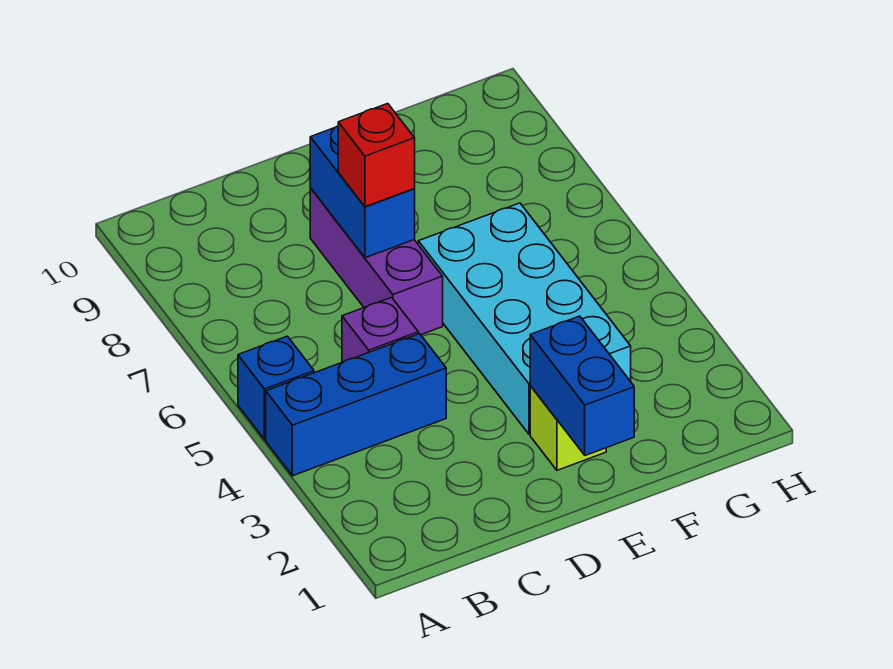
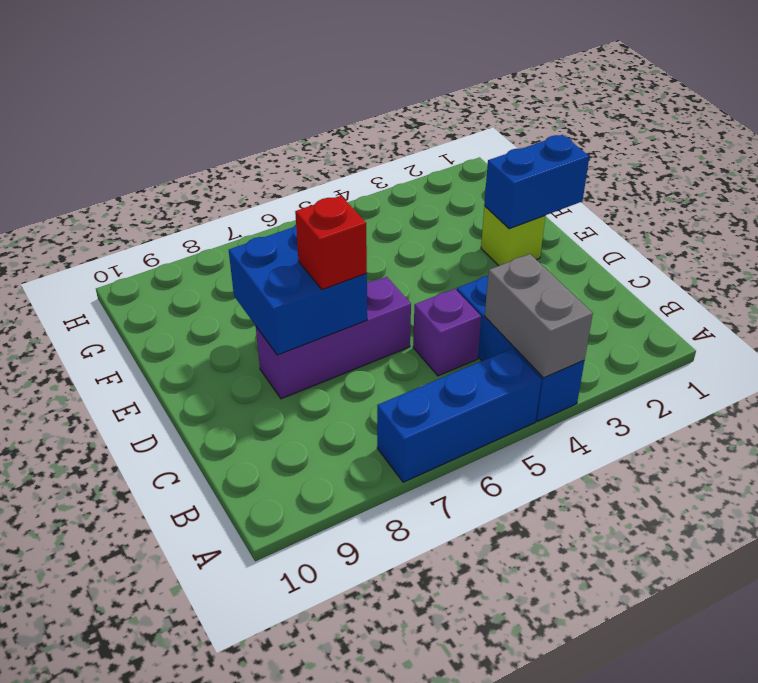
none -> grey 1x2 brick [485,254,593,378]
blue 1x1 brick [238,336,314,440] -> blue 1x3 brick [377,348,541,482]
blue 1x2 brick [310,126,415,258] -> blue 2x2 brick [229,225,367,355]
cyan 2x4 brick [418,203,631,434] -> none

